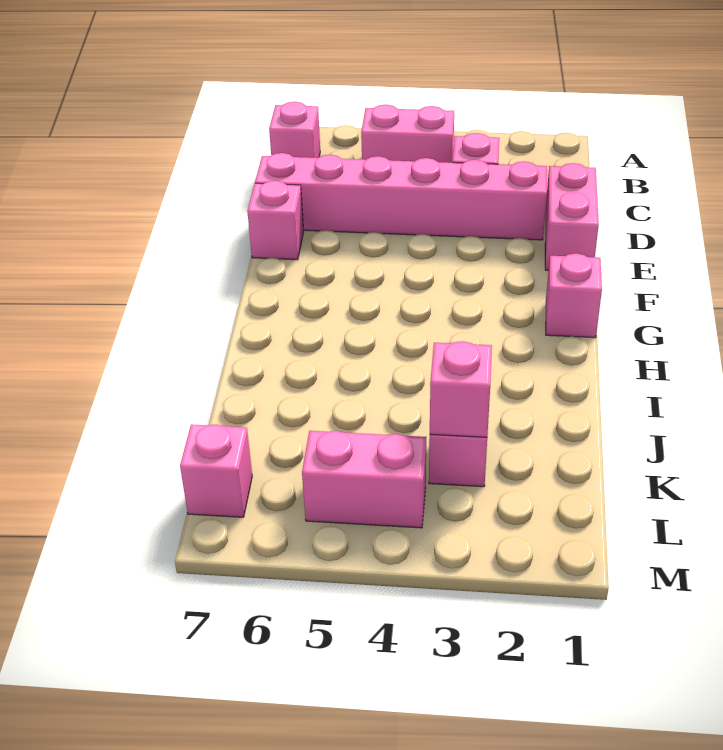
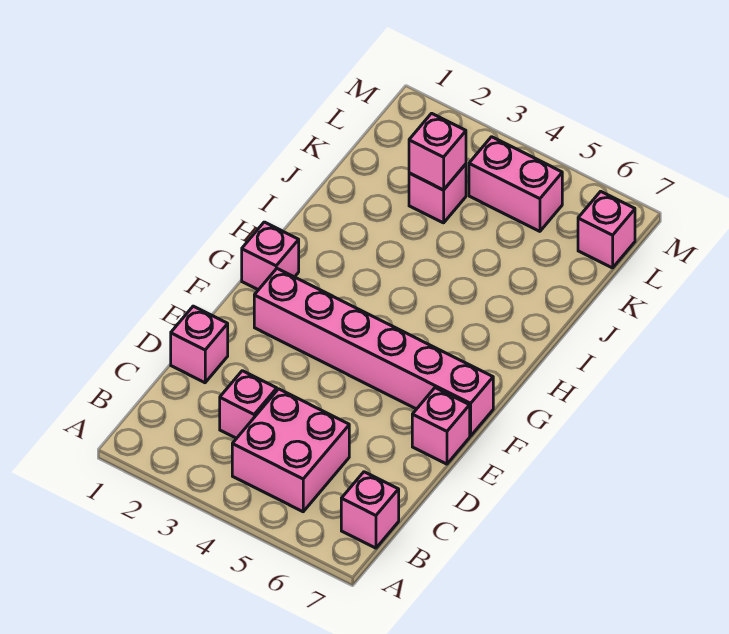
pink 1x2 brick [361,105,454,163] -> pink 2x2 brick [232,389,349,512]
pink 1x2 brick [545,163,599,270] -> pink 1x1 brick [171,306,228,383]
pink 1x6 brick [255,153,547,240] -> pink 1x6 brick moved to [254,269,493,436]

